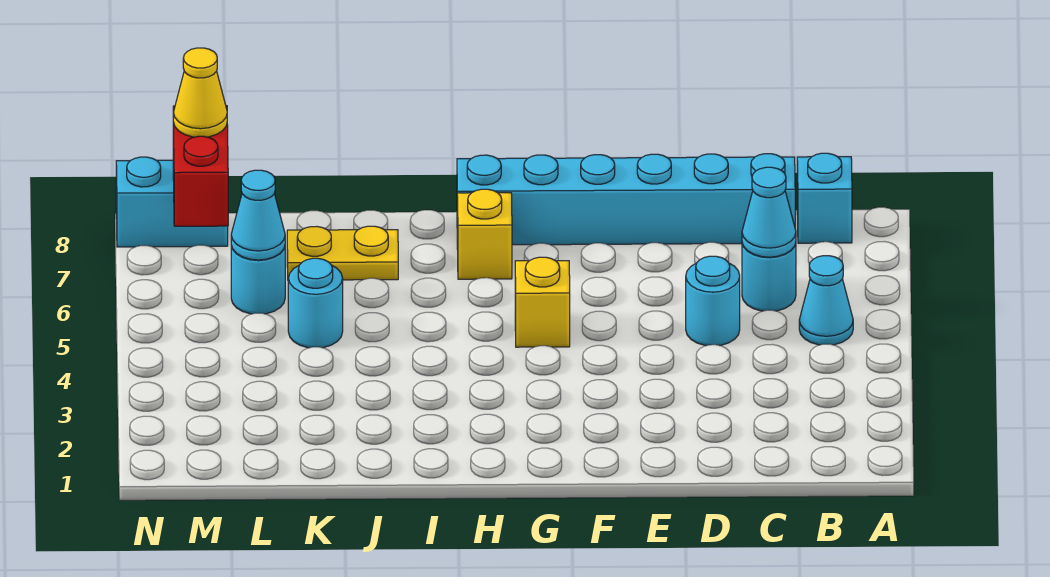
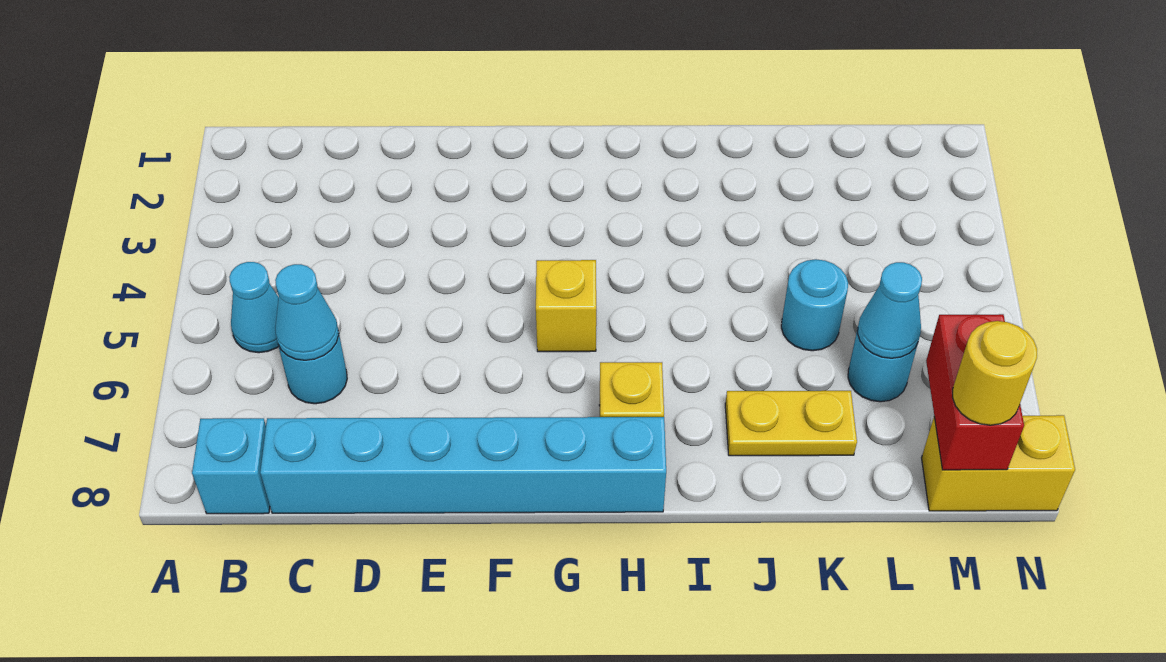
cyan 1x1 round brick [686,256,740,346] -> none
cyan 1x2 brick [116,157,228,247] -> yellow 1x2 brick [922,415,1075,511]
yellow 1x1 cone [173,48,227,137] -> yellow 1x1 round brick [952,321,1037,425]

